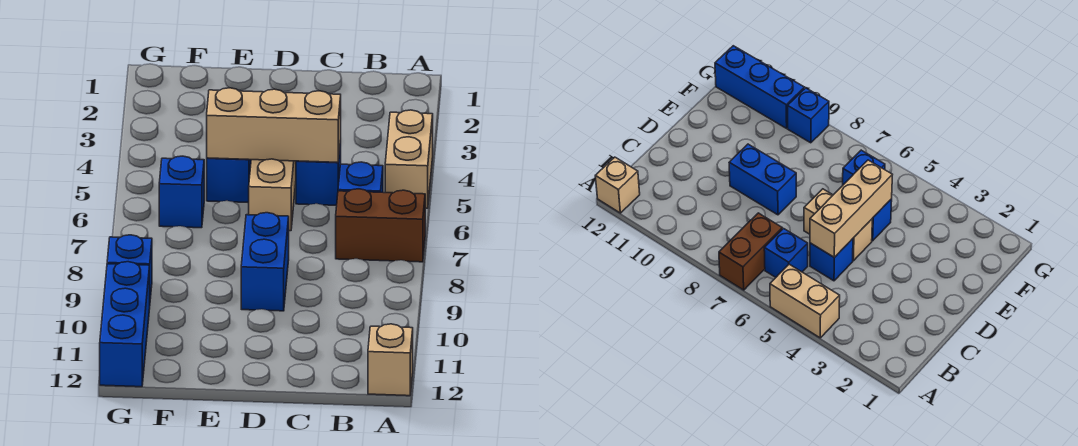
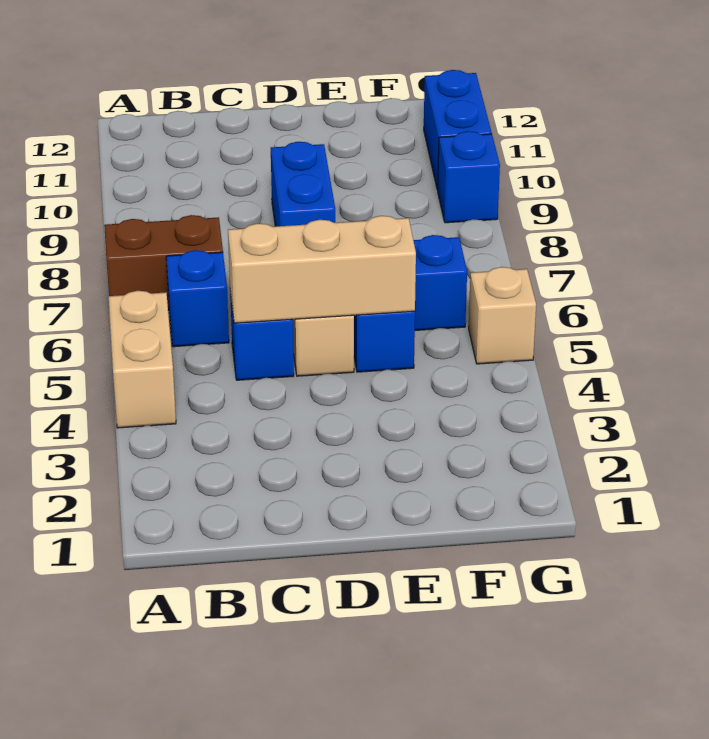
tan 1x1 brick [368,324,413,396] -> tan 1x1 brick moved to [469,267,536,364]
blue 1x3 brick [100,262,150,387] -> blue 1x2 brick [424,70,492,190]

